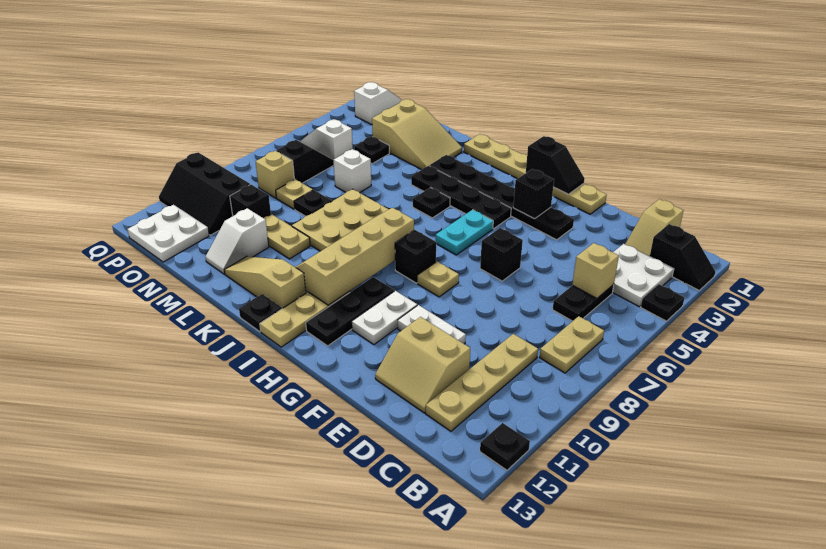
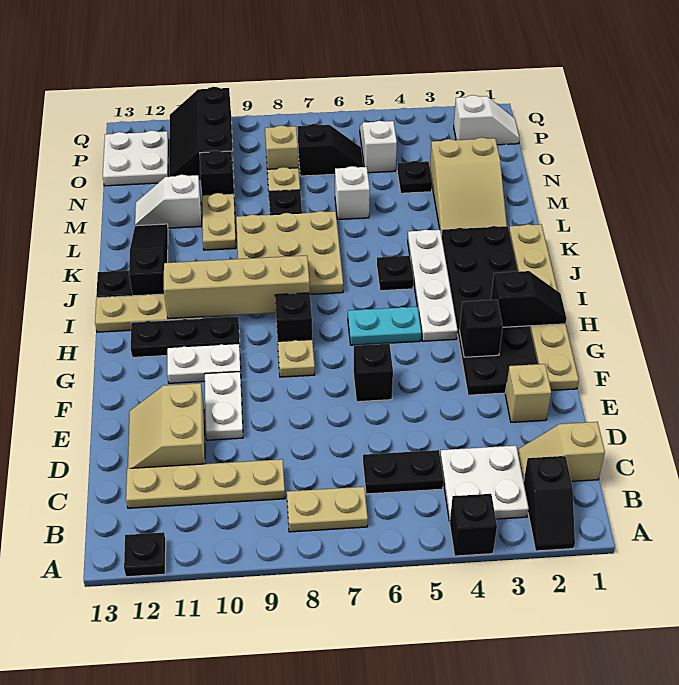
black 1x1 plate [641,284,684,321] -> black 1x1 brick [450,494,497,556]
tan 1x1 brick [572,243,619,298] -> tan 1x1 brick moved to [505,364,551,422]
black 1x6 plate [429,155,574,240] -> black 2x6 plate [441,226,538,395]
black 1x2 slope [526,136,585,194] -> black 1x2 slope turned to [491,271,566,327]
black 1x4 plate [411,166,511,229] -> white 1x4 plate [408,230,458,341]
tan 1x3 slope [224,256,306,309] -> black 1x3 slope [129,224,168,296]

